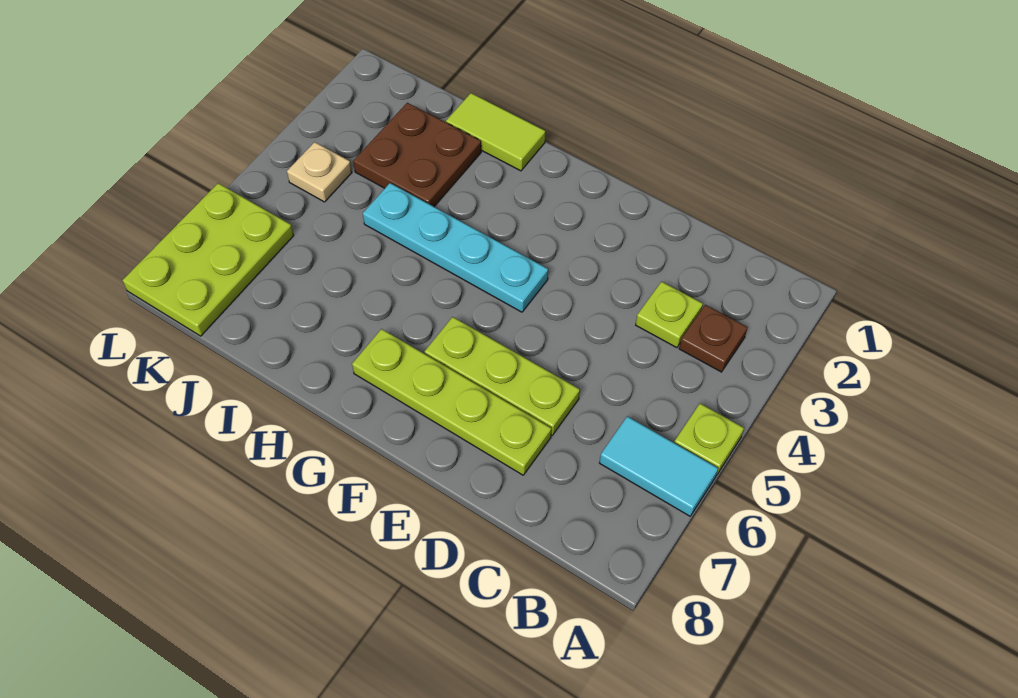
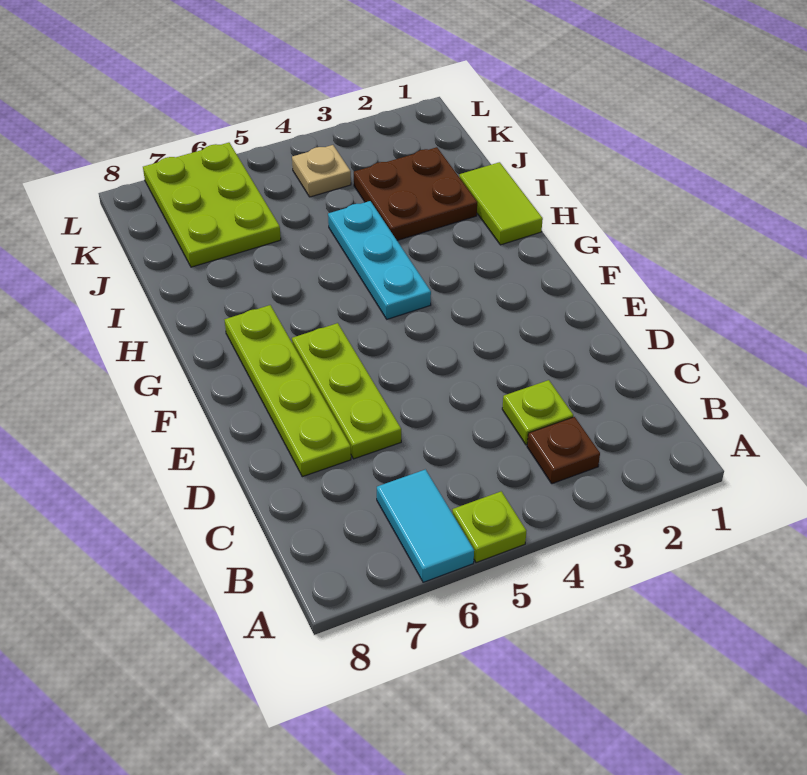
cyan 1x4 plate [363,183,548,312] -> cyan 1x3 plate [328,201,431,319]
lime 2x3 plate [123,183,294,336] -> lime 2x3 plate turned to [143,143,281,267]

